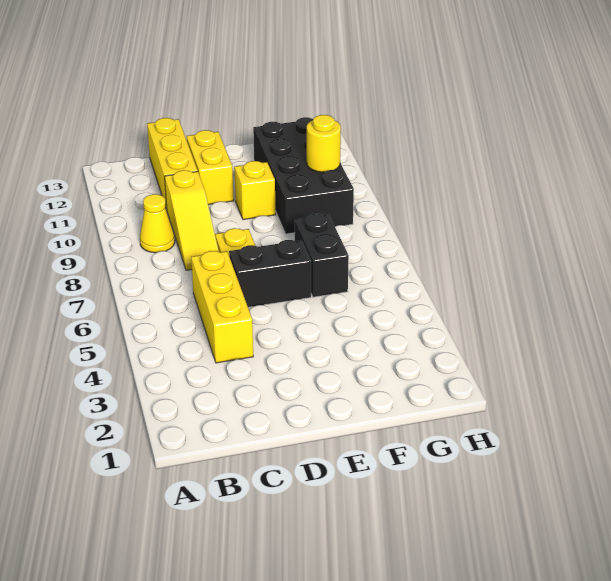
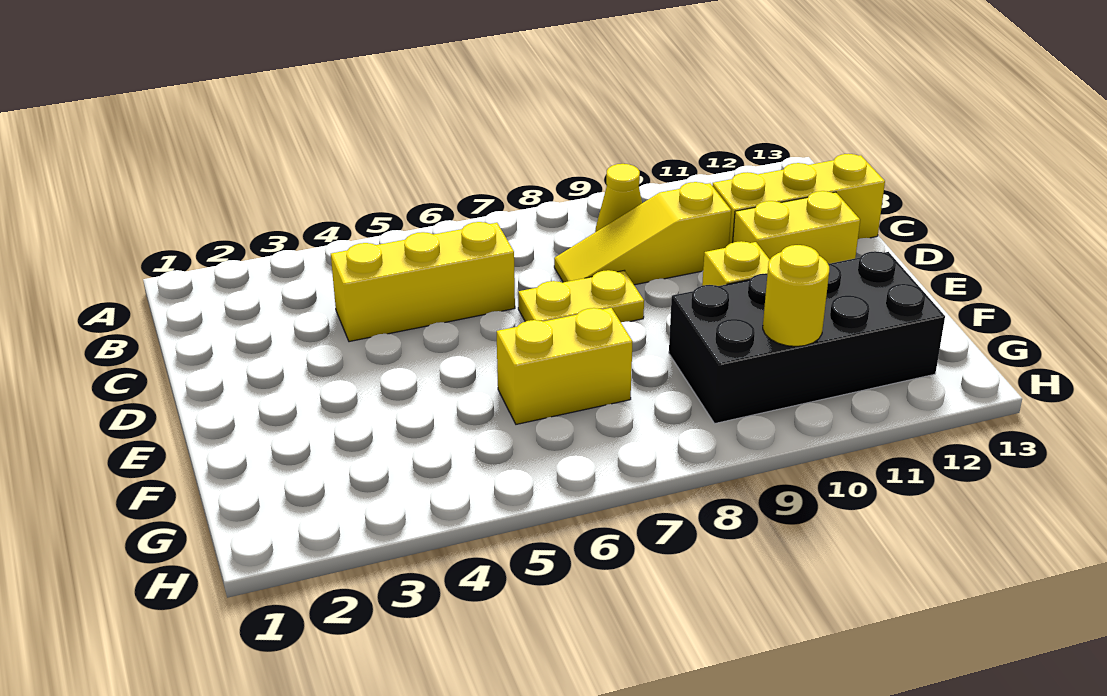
black 1x2 brick [229,240,311,307] -> none
black 1x2 brick [295,214,349,297] -> yellow 1x2 brick [497,308,633,424]

